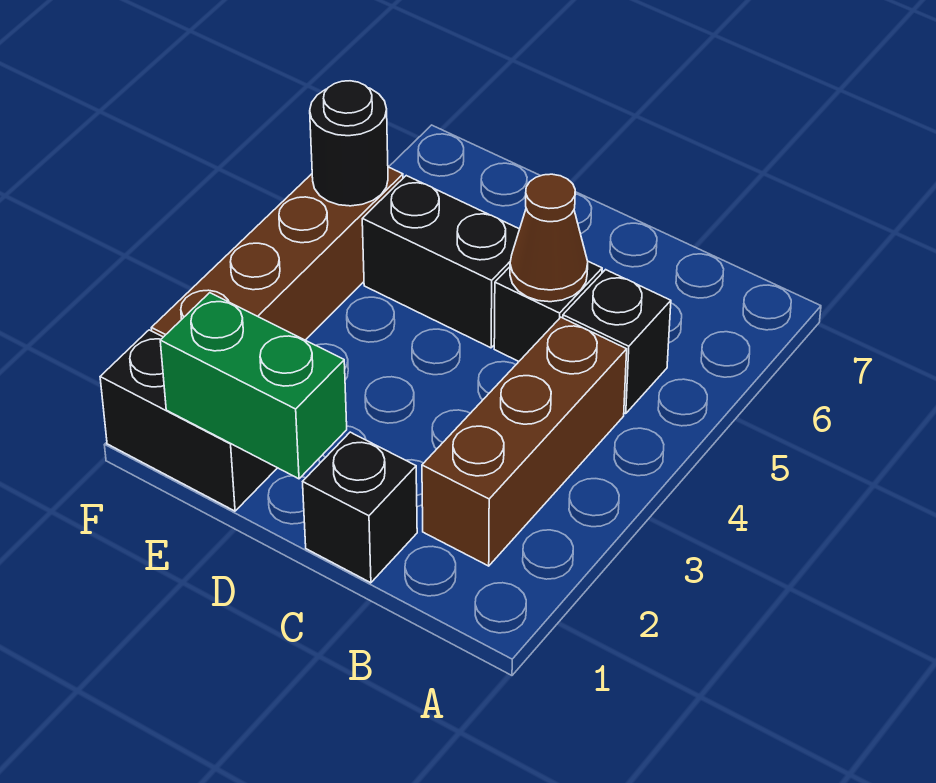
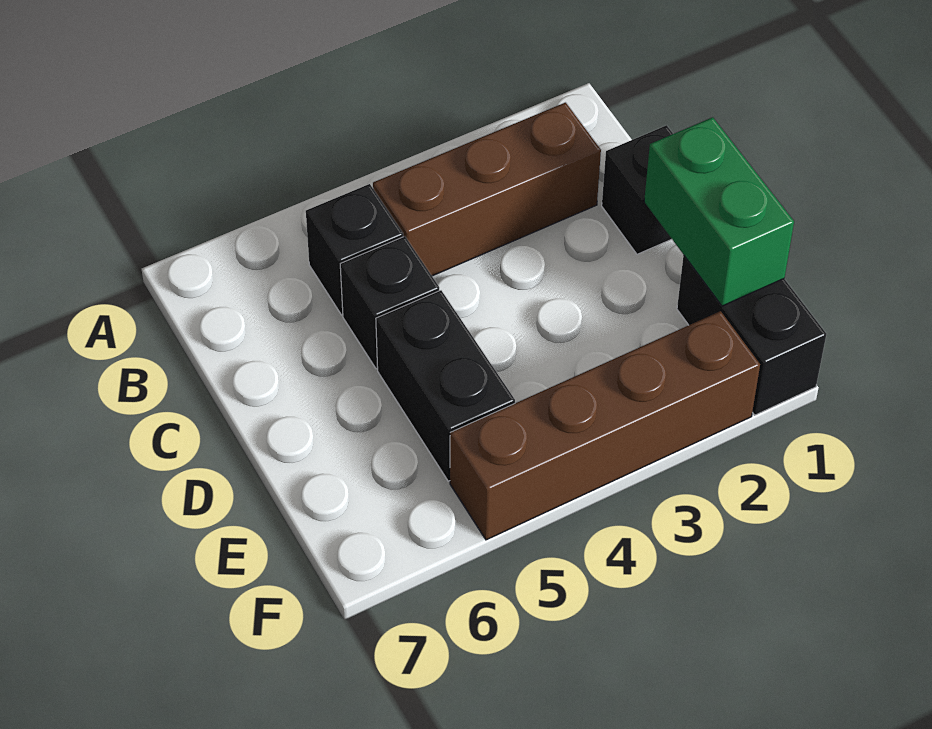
brown 1x1 cone [510,174,588,302] -> none
black 1x1 round brick [310,81,388,206] -> none

